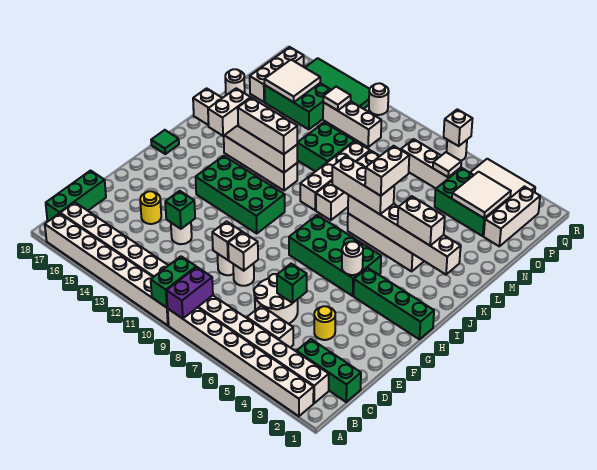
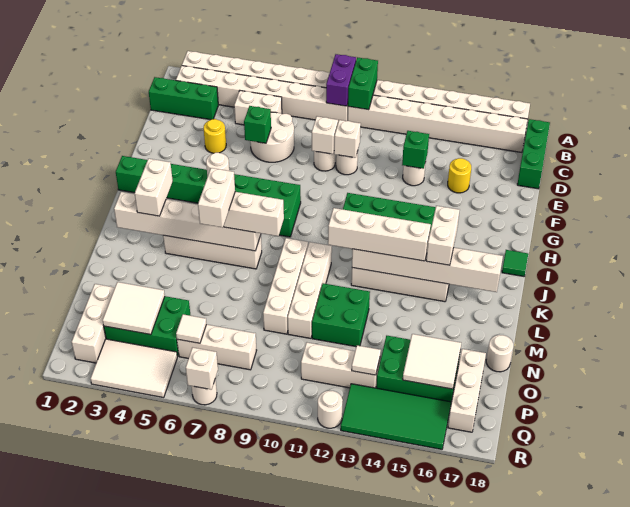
white 1x2 brick [398,196,445,246] -> white 1x2 brick turned to [135,159,173,216]
white 1x3 brick [238,98,297,154] -> white 1x4 brick [328,208,431,261]

